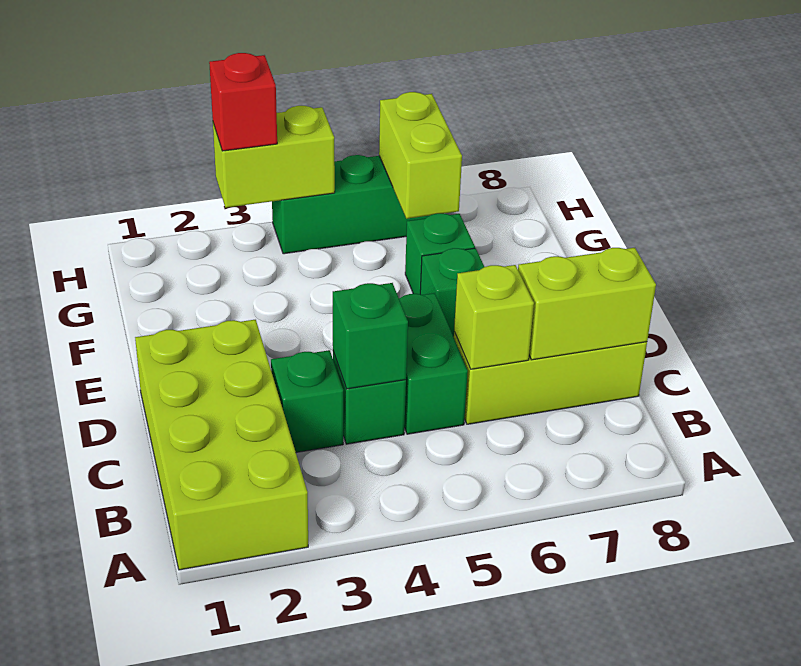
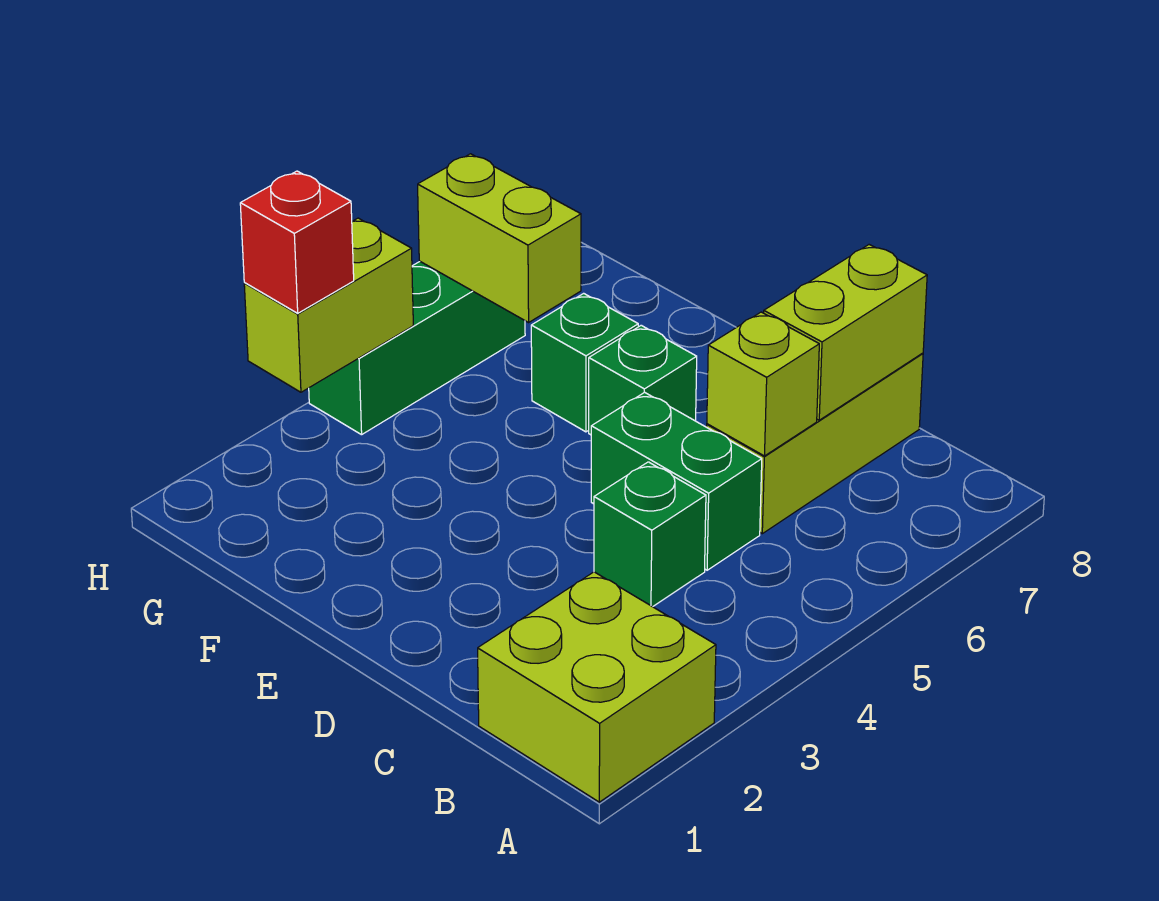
lime 2x4 brick [135,320,308,570] -> lime 2x2 brick [478,572,716,802]
green 1x1 brick [271,350,343,452] -> none
green 1x1 brick [333,283,408,389] -> none

